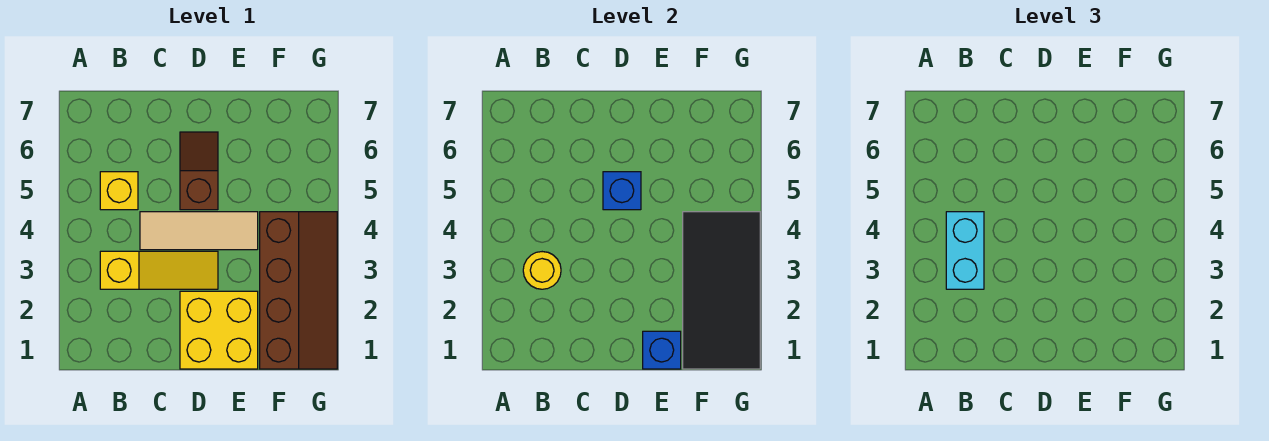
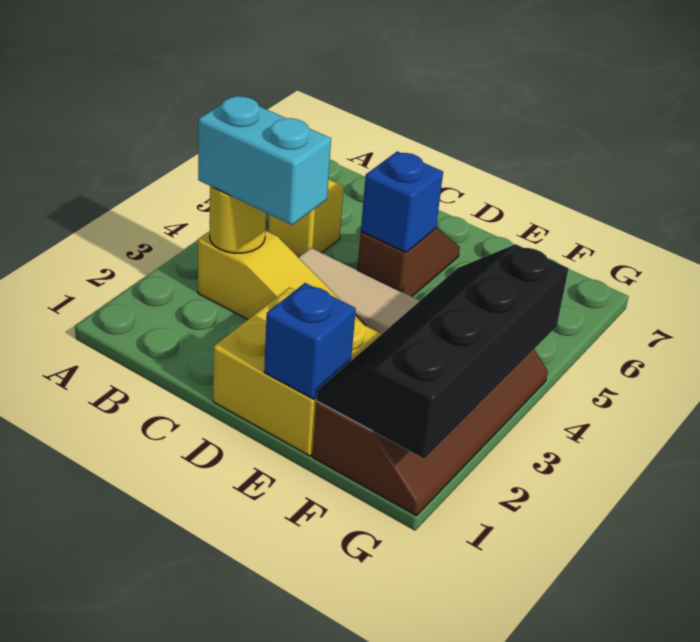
cyan 1x2 brick [946,212,984,289] -> cyan 1x2 brick turned to [198,96,331,225]
black 2x4 tile [683,212,760,369] -> black 2x4 slope [317,244,569,459]

